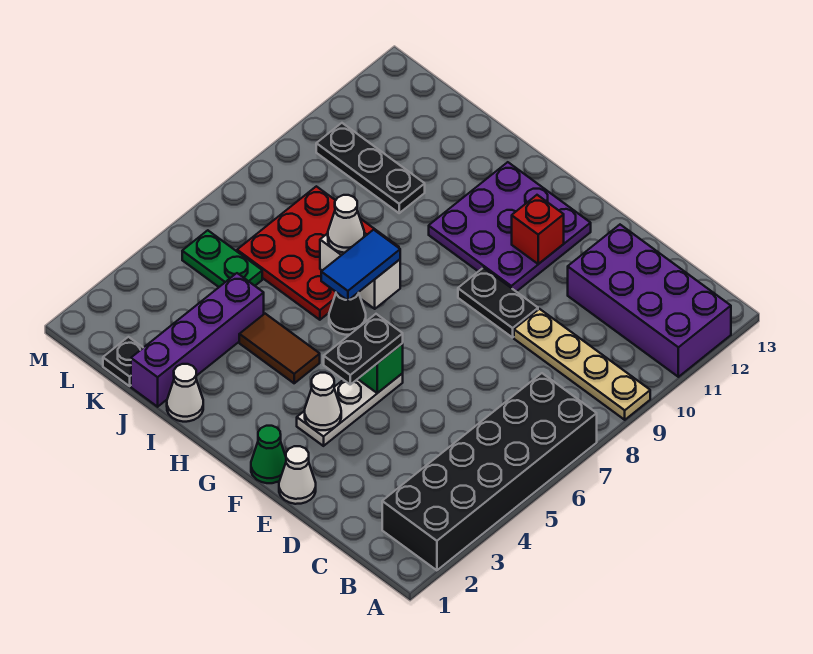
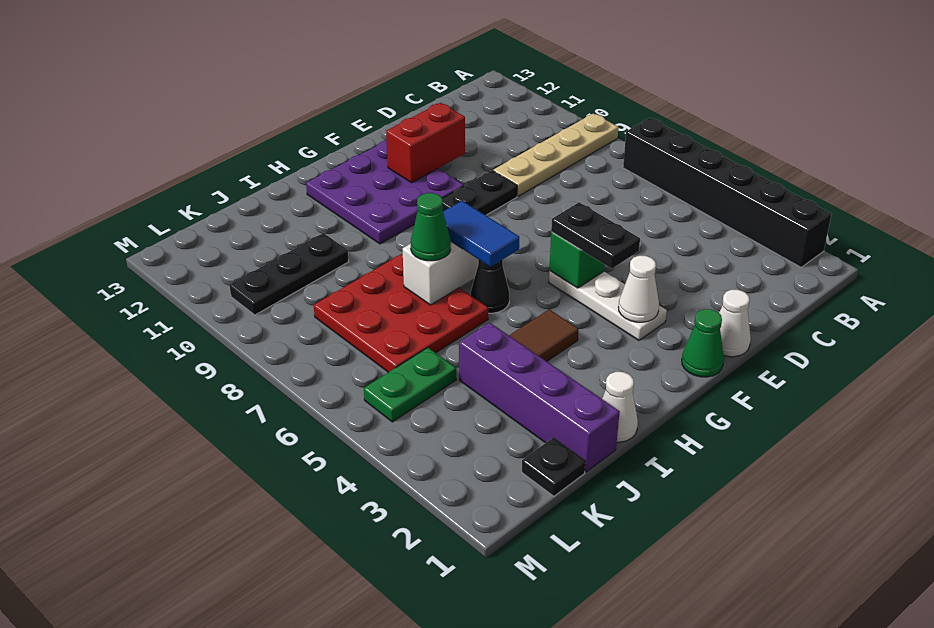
black 2x6 brick [382,373,597,570] -> black 1x6 brick [623,118,831,267]
purple 2x4 brick [568,225,731,377] -> none
red 1x1 brick [512,195,564,264] -> red 1x2 brick [386,103,465,183]
white 1x1 cone [328,195,364,253] -> green 1x1 cone [411,193,451,261]

